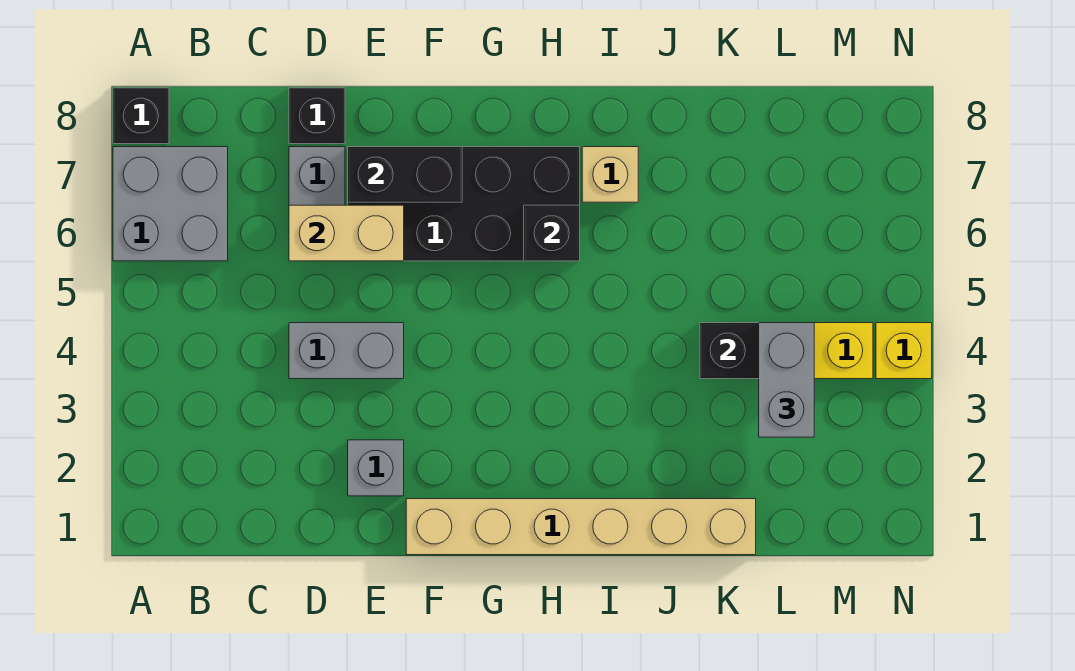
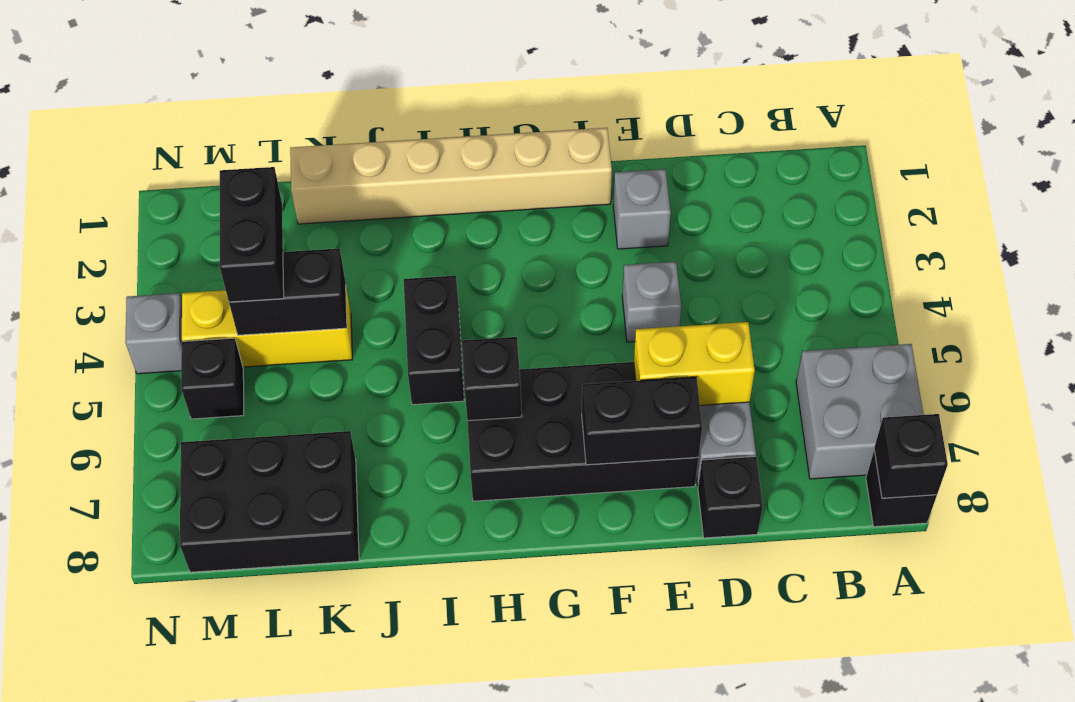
none -> black 1x1 brick [874,414,948,498]
grey 1x2 brick [289,323,404,379] -> grey 1x1 brick [622,262,681,342]
tan 1x2 brick [289,205,404,261] -> yellow 1x2 brick [634,322,755,405]
none -> black 1x2 brick [404,276,464,405]
tan 1x1 brick [582,147,638,202] -> none
none -> black 2x3 brick [180,431,359,572]
grey 1x2 brick [759,323,814,437] -> black 1x2 brick [220,167,284,302]
none -> black 1x1 brick [181,338,244,419]
yellow 1x1 brick [876,323,932,379] -> grey 1x1 brick [125,293,182,374]

